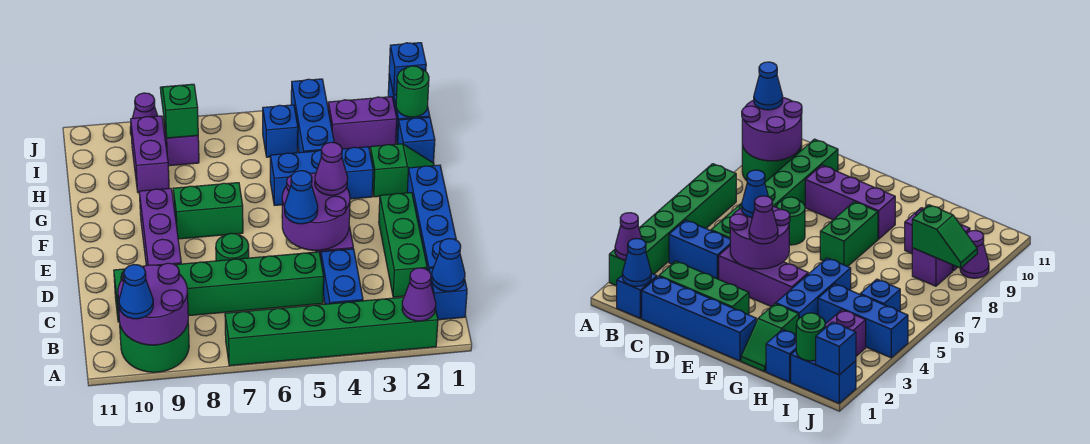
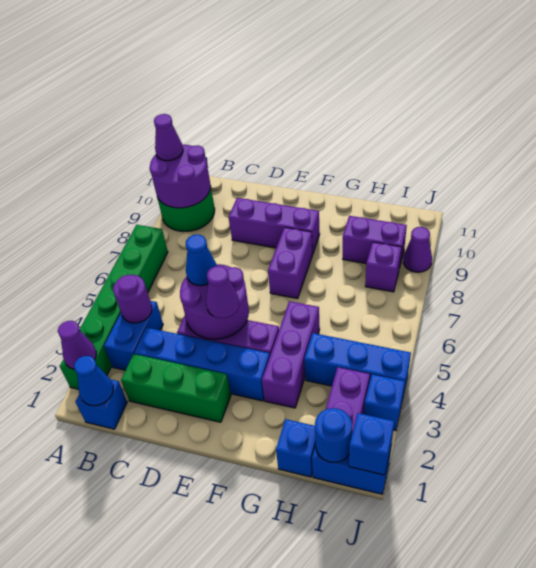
blue 1x1 cone [119,265,153,319] -> purple 1x1 cone [154,114,183,161]
blue 1x2 brick [321,249,363,304] -> blue 1x2 brick turned to [104,301,163,370]
none -> purple 1x1 round brick [113,275,152,323]
blue 1x4 brick [407,165,456,271] -> blue 1x4 brick moved to [134,328,270,401]
green 1x6 brick [114,252,324,322] -> none
green 1x1 round brick [216,233,249,261] -> none
green 1x2 brick [173,183,243,239] -> purple 1x2 brick [268,227,313,299]
green 1x2 slope [370,144,434,197] -> none
blue 1x3 brick [270,147,373,205] -> purple 1x3 brick [262,301,320,408]
green 1x1 round brick [396,66,429,117] -> blue 1x1 round brick [315,408,352,462]
blue 1x1 brick [263,105,298,157] -> blue 1x1 brick moved to [364,374,405,430]
green 1x2 slope [160,84,198,138] -> none

